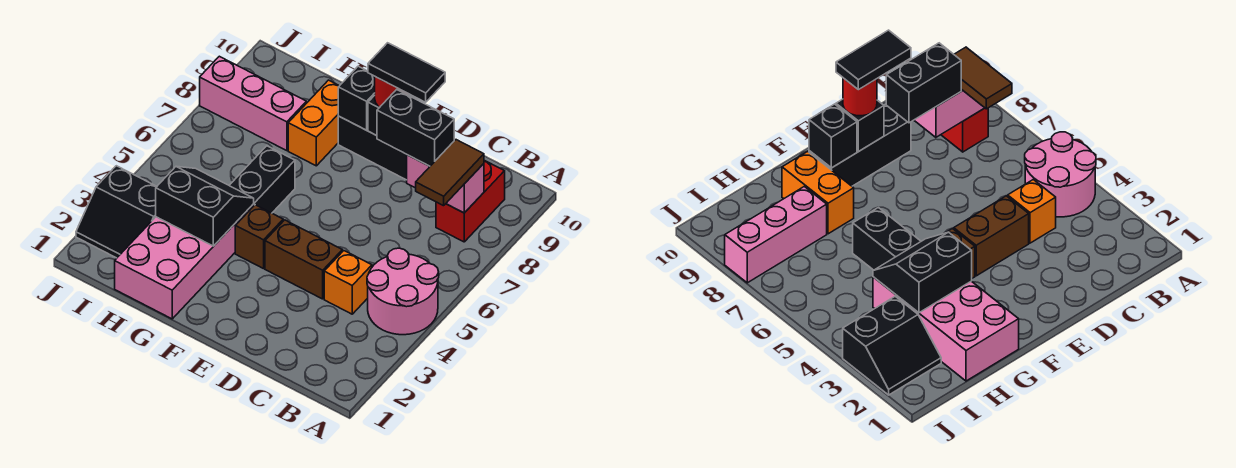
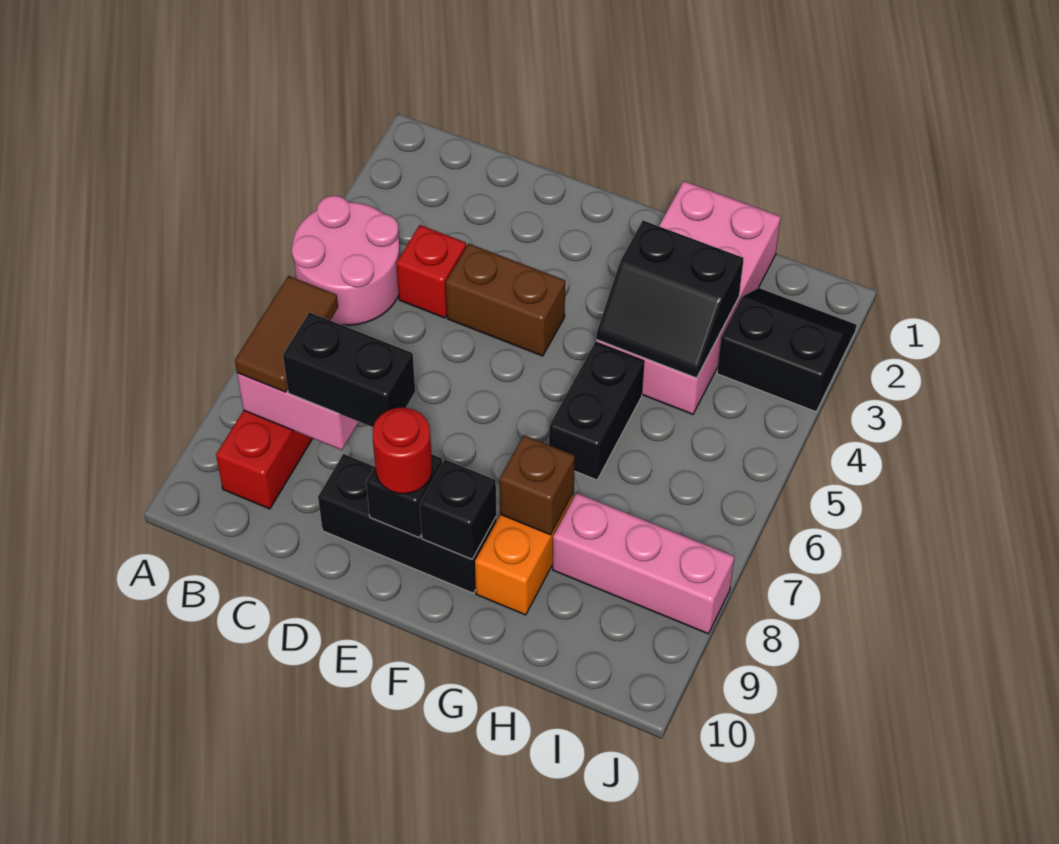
orange 1x1 brick [324,251,372,314] -> red 1x1 brick [396,225,466,318]
black 1x2 tile [368,43,445,102] -> none
brown 1x1 brick [235,205,283,269] -> brown 1x1 brick moved to [500,435,575,535]

